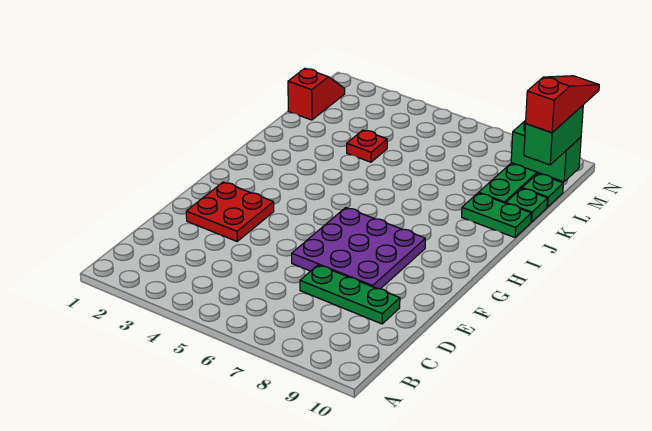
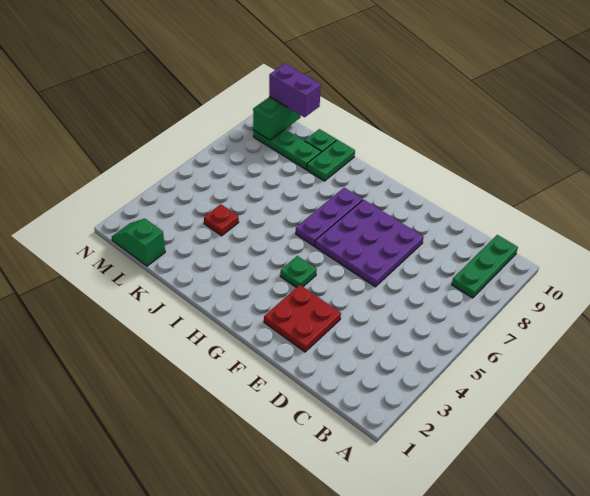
green 1x3 plate [300,265,400,324] -> green 1x3 plate moved to [452,235,518,298]
none -> purple 1x3 plate [296,188,363,246]
red 1x2 slope [288,68,345,120] -> green 1x2 slope [112,219,165,266]
green 1x1 plate [522,174,563,207] -> green 1x1 plate moved to [280,256,317,288]
green 1x2 brick [524,105,583,165] -> purple 1x2 brick [269,64,321,117]
red 1x3 slope [526,76,599,133] -> none

